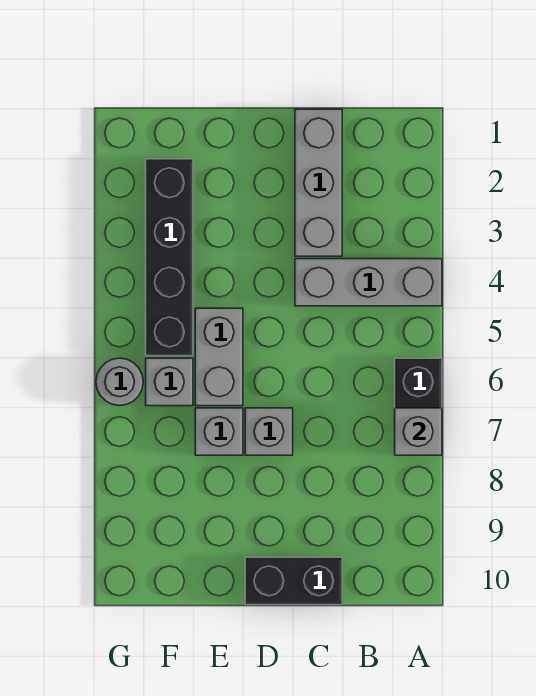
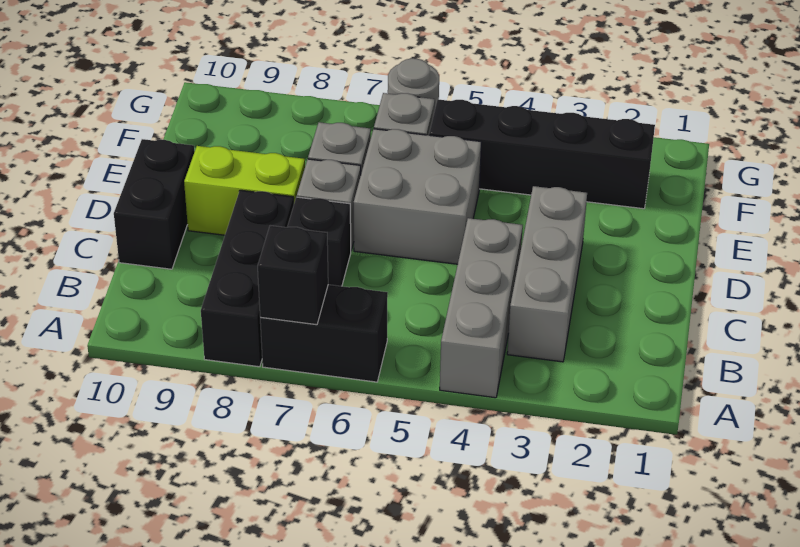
grey 1x1 brick [395,408,442,455] -> black 1x1 brick [258,225,328,325]
none -> black 1x3 brick [201,190,294,367]
grey 1x3 brick [295,109,342,256] -> grey 1x3 brick turned to [507,186,587,362]
none -> black 1x1 brick [287,197,351,286]
none -> lime 1x2 brick [184,146,305,235]
grey 1x2 brick [195,308,243,406] -> grey 2x2 brick [354,129,481,264]

